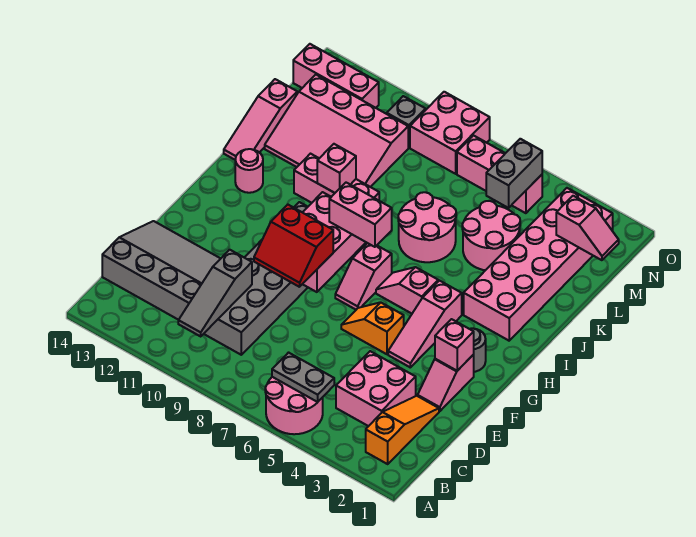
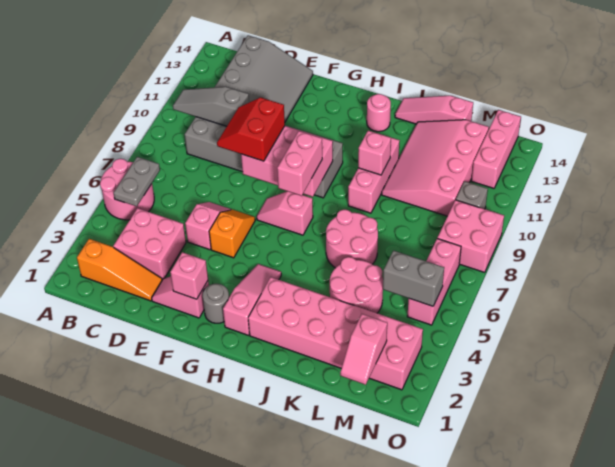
pink 1x3 slope [388,281,462,367] -> pink 1x3 slope turned to [223,264,281,335]
pink 1x2 slope [376,267,438,314] -> pink 1x2 slope moved to [185,202,232,250]

